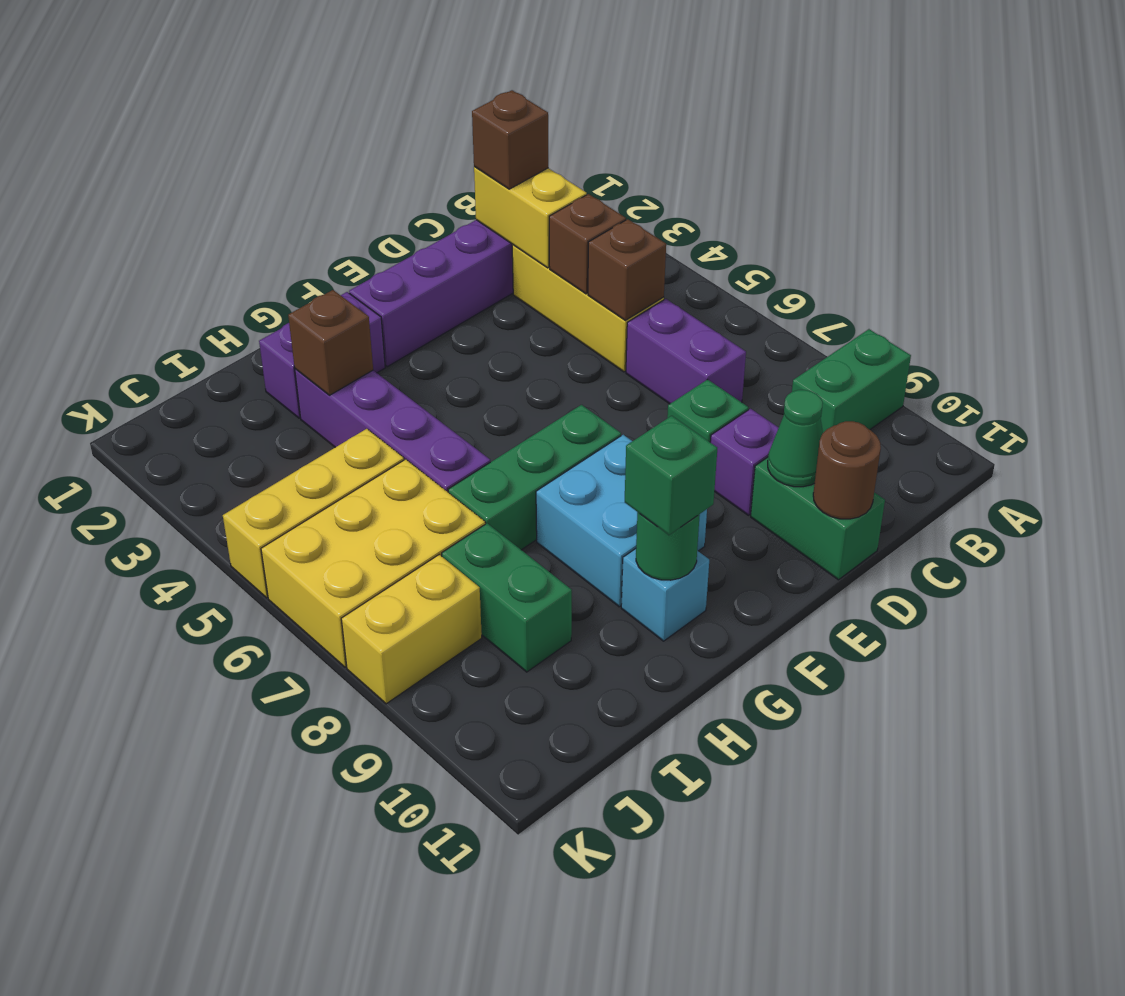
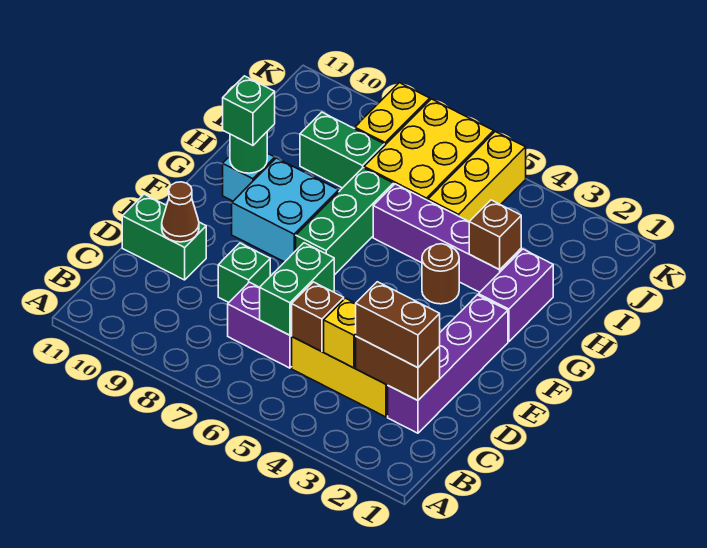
green 1x2 brick [792,329,911,433] -> green 1x2 brick moved to [260,243,334,335]
yellow 1x2 brick [474,167,587,268] -> brown 1x2 brick [356,337,440,400]
brown 1x1 brick [472,90,548,189] -> brown 1x2 brick [356,282,440,368]
brown 1x1 brick [549,194,626,294] -> yellow 1x1 brick [324,298,356,368]
purple 1x1 brick [710,409,779,515] -> none
green 1x1 cone [768,390,823,487] -> brown 1x1 cone [162,182,199,242]
brown 1x1 round brick [813,421,881,519] -> brown 1x1 round brick moved to [422,244,459,304]

